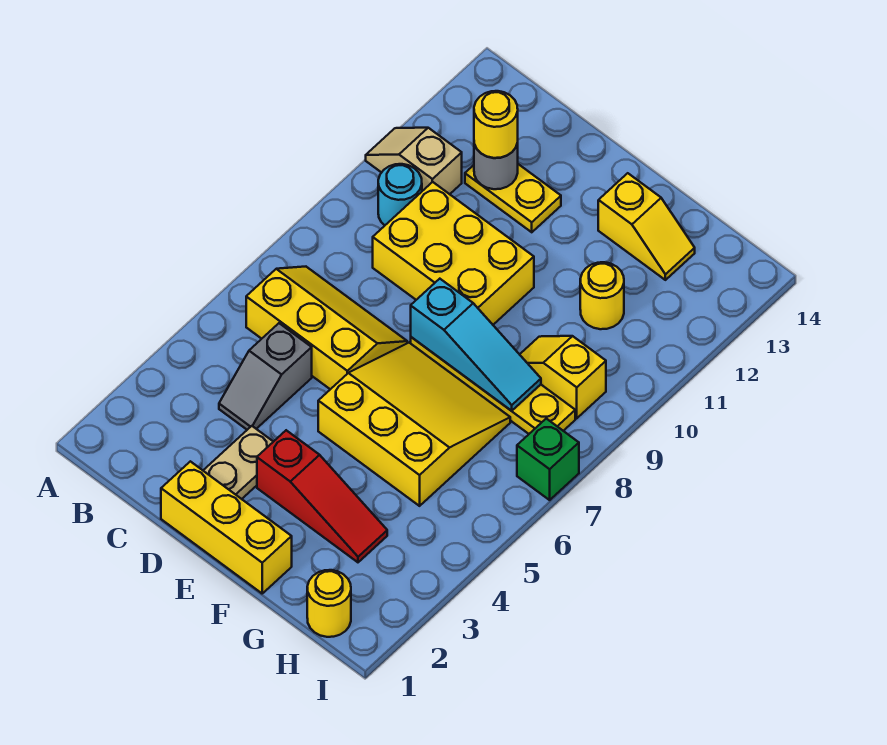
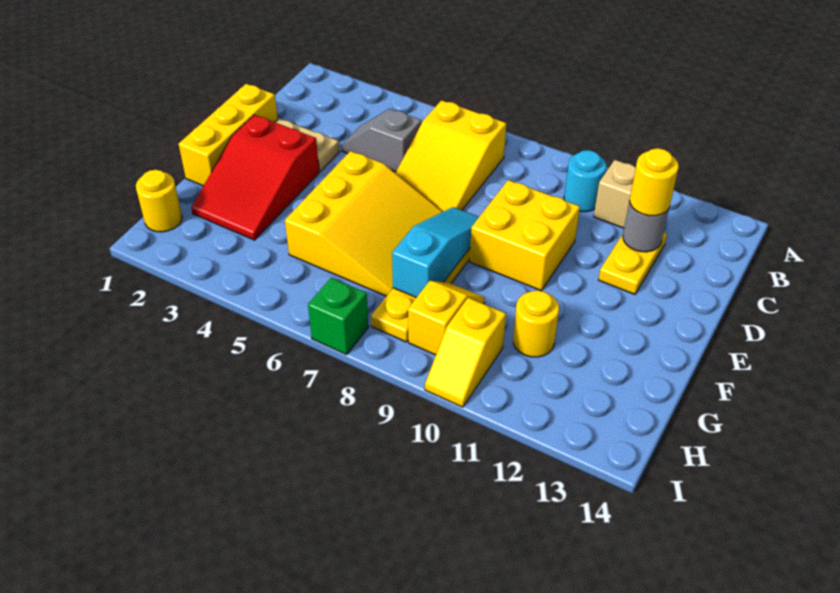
yellow 2x3 slope [246,267,407,389] -> yellow 2x3 slope turned to [396,100,506,212]
yellow 2x3 brick [373,182,534,325] -> yellow 2x2 brick [470,180,580,291]
red 1x3 slope [257,430,387,562] -> red 2x3 slope [191,115,319,240]
cyan 1x3 slope [411,279,541,411] -> cyan 1x3 slope turned to [392,207,479,298]
yellow 1x2 slope [598,173,695,280] -> yellow 1x2 slope moved to [425,298,506,407]

